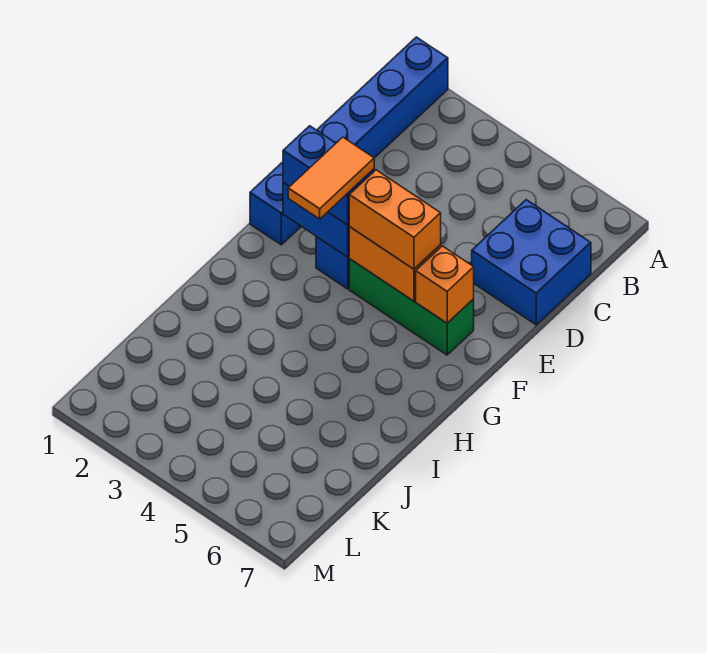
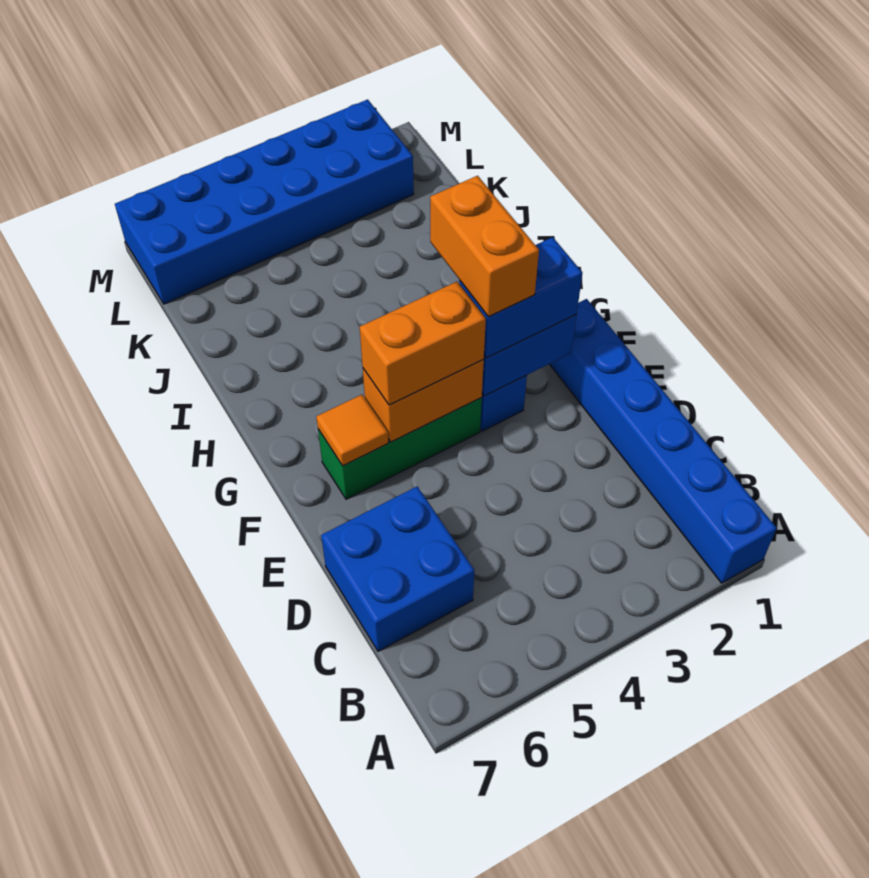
orange 1x2 tile [288,137,374,219] -> orange 1x2 brick [430,176,539,317]
orange 1x1 brick [416,246,474,323] -> orange 1x1 tile [316,395,388,466]
none -> blue 2x6 brick [115,99,414,304]

